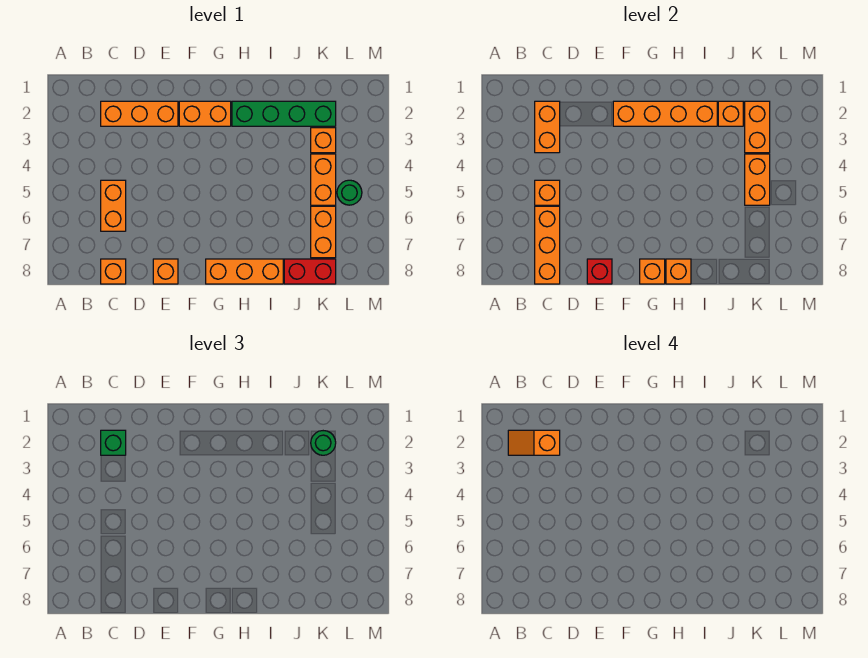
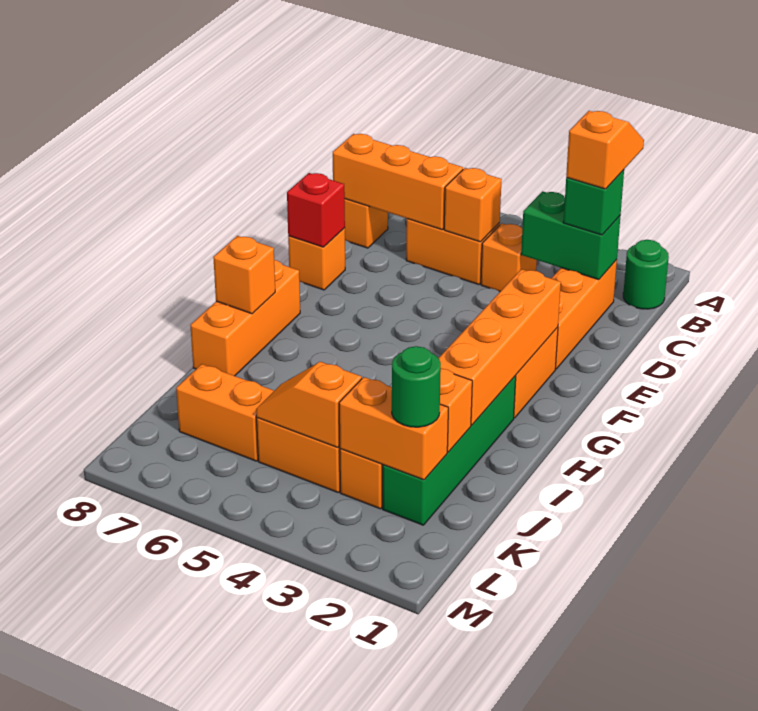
orange 1x2 brick [535,101,560,153] -> green 1x2 brick [521,191,620,280]
orange 1x1 brick [640,259,665,284] -> orange 1x1 brick moved to [481,223,537,292]
red 1x2 brick [284,259,336,284] -> none
orange 1x2 brick [745,154,770,205] -> orange 1x2 slope [256,362,362,447]
green 1x1 round brick [337,180,362,205] -> green 1x1 round brick moved to [623,240,669,309]

